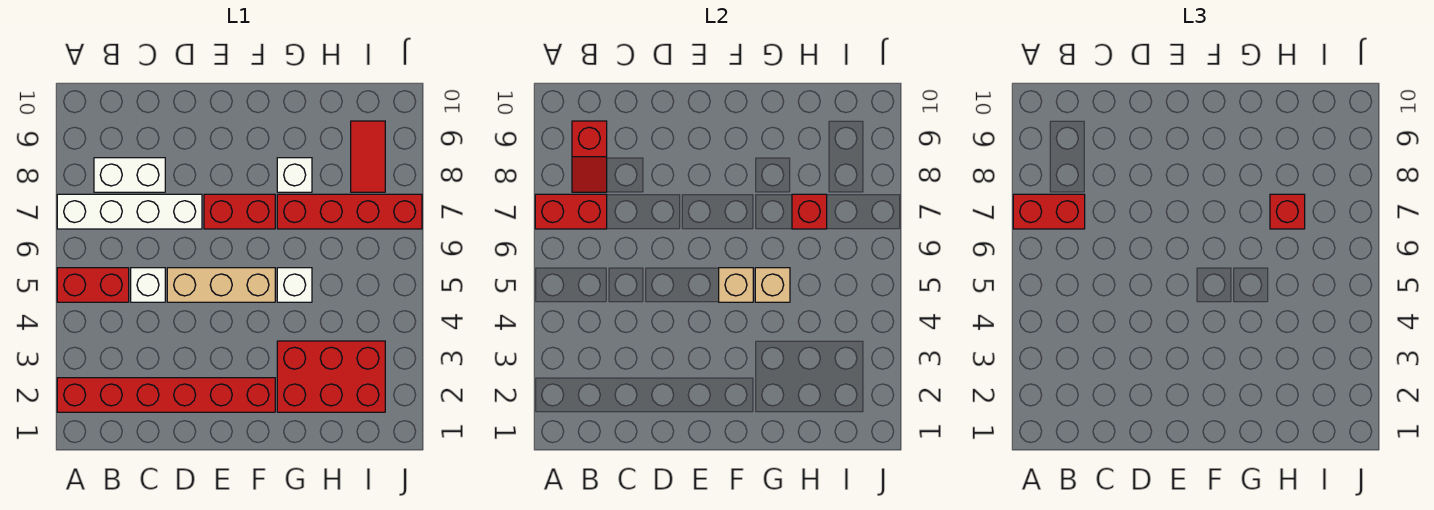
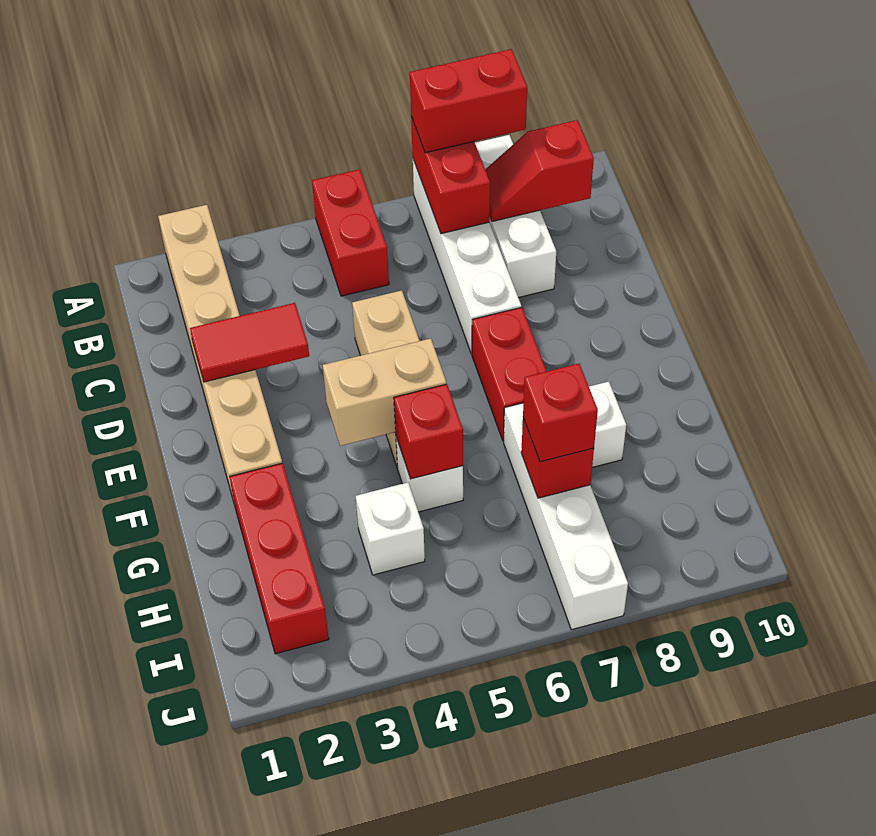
red 1x6 brick [57,378,275,412] -> tan 1x6 brick [158,205,282,505]
red 1x2 brick [1013,194,1085,229] -> red 1x2 brick turned to [410,49,527,153]
white 1x2 brick [94,158,165,192] -> white 1x3 brick [475,135,556,298]
white 1x1 brick [131,268,165,302] -> white 1x1 brick moved to [356,483,425,575]
tan 1x1 brick [719,268,753,302] -> tan 1x2 brick [323,338,446,446]
red 2x3 brick [277,341,385,412] -> red 1x3 brick [230,463,329,654]
tan 1x1 brick [755,268,790,302] -> red 1x1 brick [394,384,463,479]
red 1x4 brick [277,194,422,229] -> white 1x4 brick [504,403,628,630]
red 1x2 tile [351,121,385,192] -> red 1x2 tile moved to [190,303,309,382]

